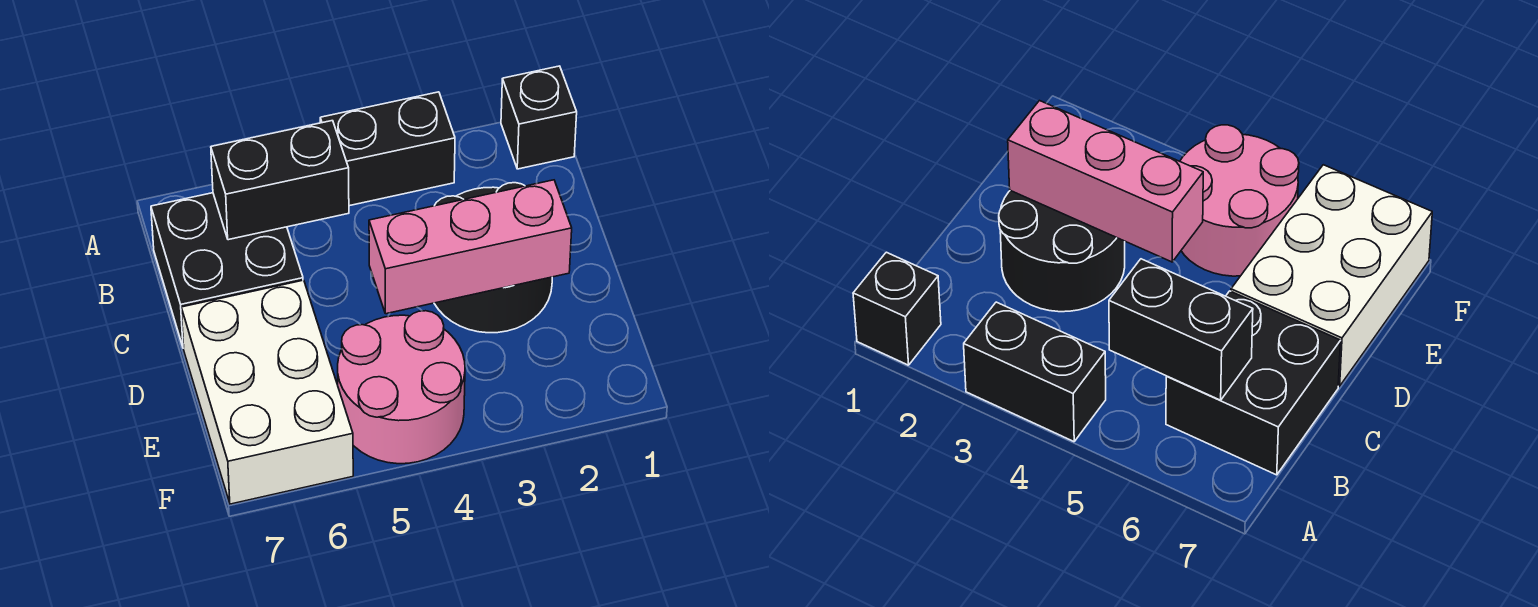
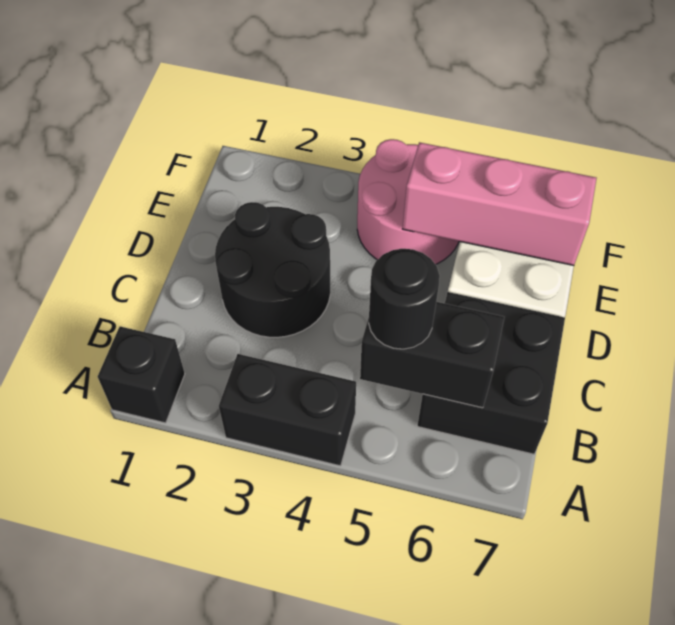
none -> black 1x1 round brick [369,249,440,349]
pink 1x3 brick [369,180,572,314] -> pink 1x3 brick moved to [403,142,597,265]

